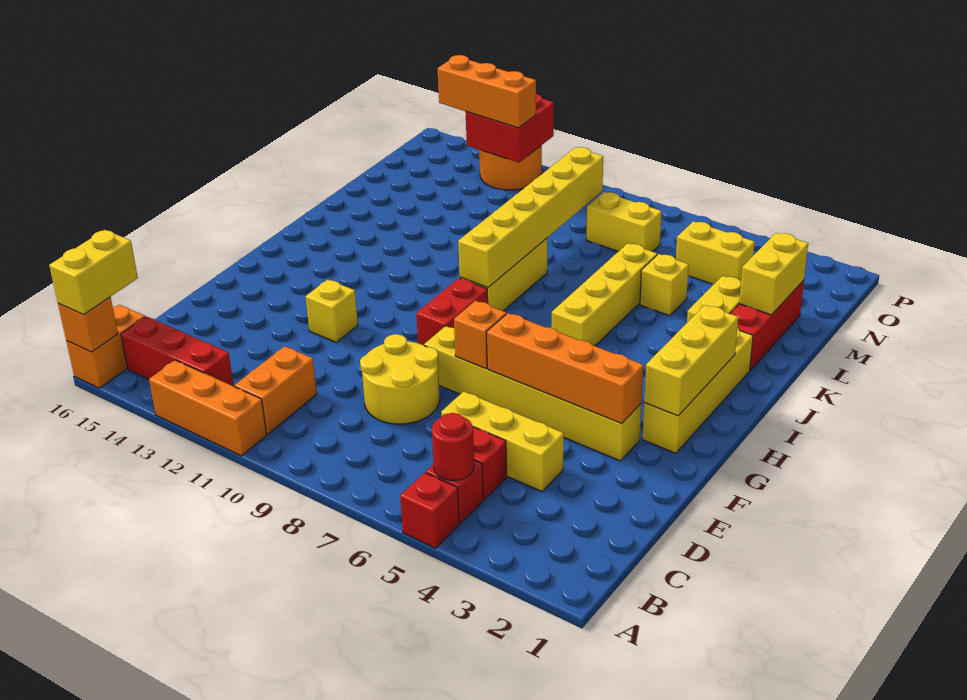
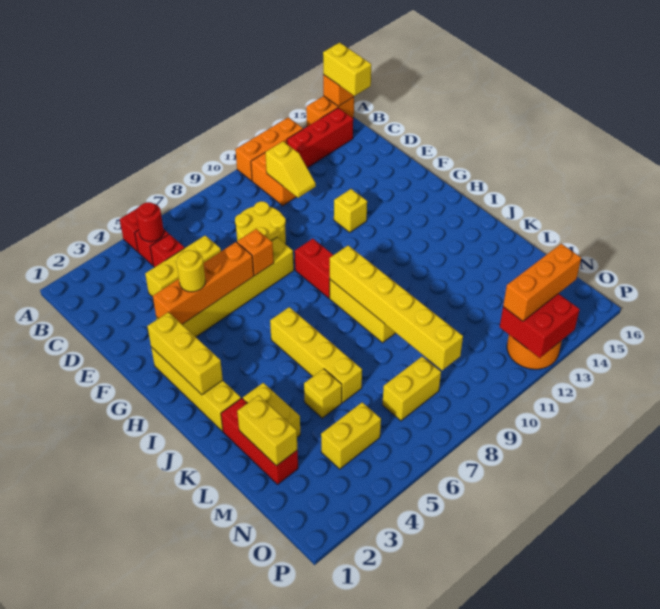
orange 1x2 brick [66,305,145,388] -> orange 1x2 brick turned to [306,96,354,126]
none -> yellow 1x2 slope [265,141,316,198]
none -> yellow 1x1 round brick [176,250,205,292]

